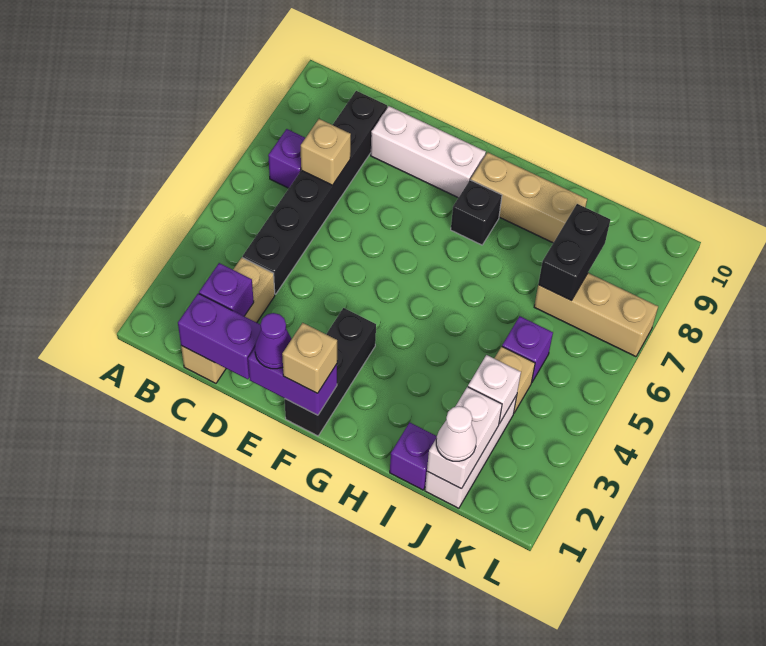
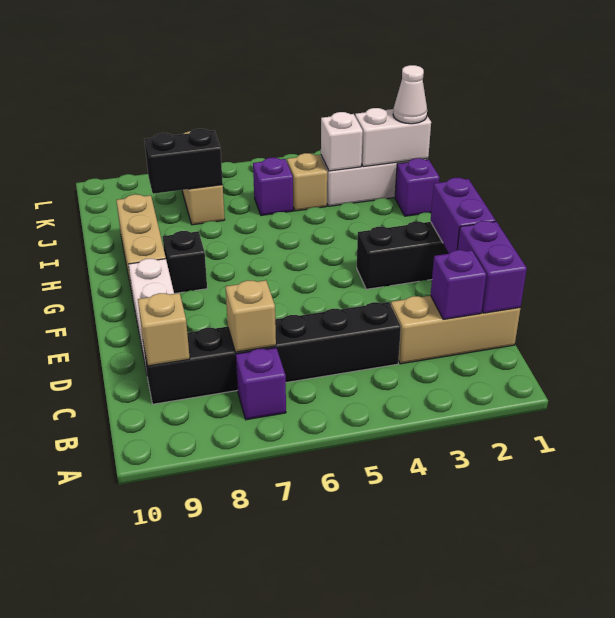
purple 1x1 cone [255,313,291,369] -> none
tan 1x1 brick [282,323,337,393] -> tan 1x1 brick moved to [138,293,190,366]

